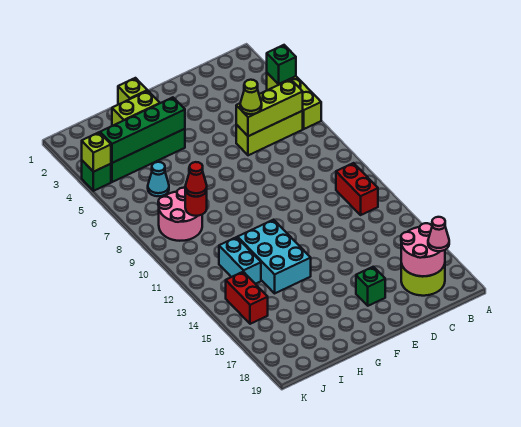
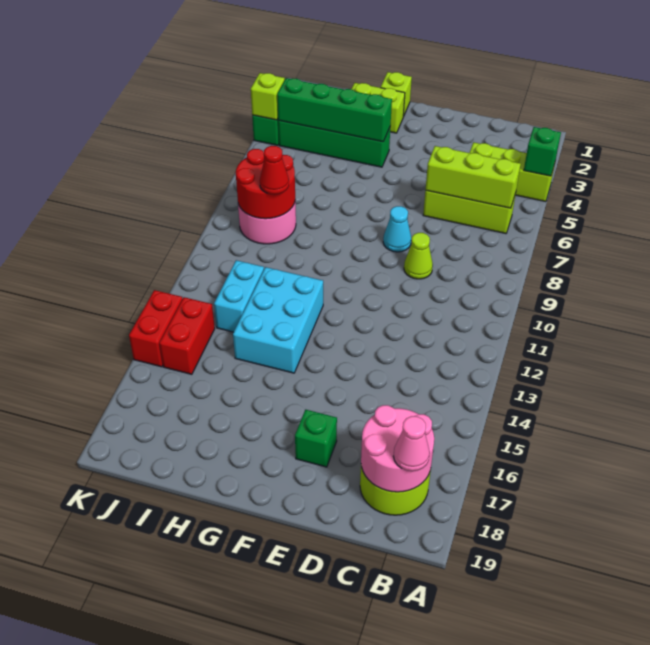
lime 1x3 brick [267,73,321,129] -> lime 1x3 brick turned to [470,142,555,202]
red 1x2 brick [336,163,378,215] -> red 1x2 brick moved to [129,290,182,367]
lime 1x1 cone [240,80,262,114] -> lime 1x1 cone moved to [404,233,433,279]
cyan 1x1 cone [148,162,169,196] -> cyan 1x1 cone moved to [383,206,411,252]
red 1x1 round brick [185,190,207,216] -> red 2x2 round brick [236,149,295,219]

